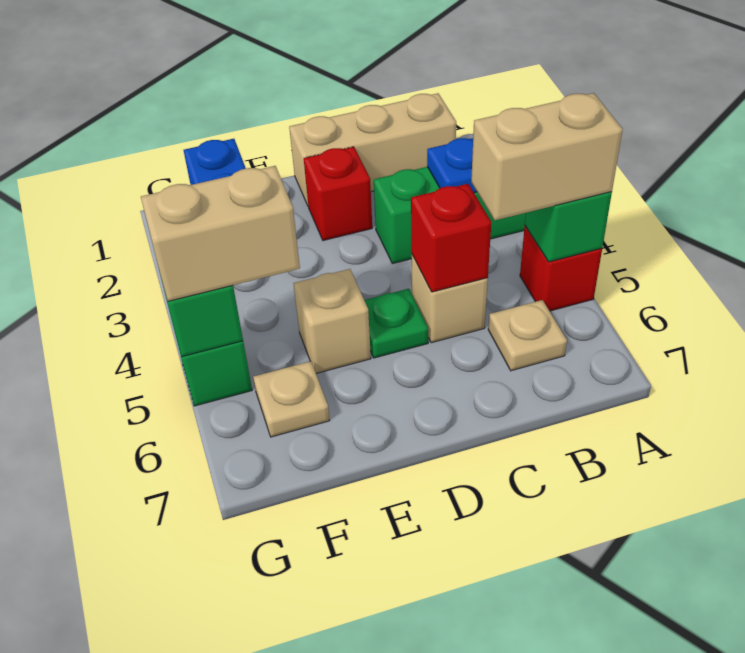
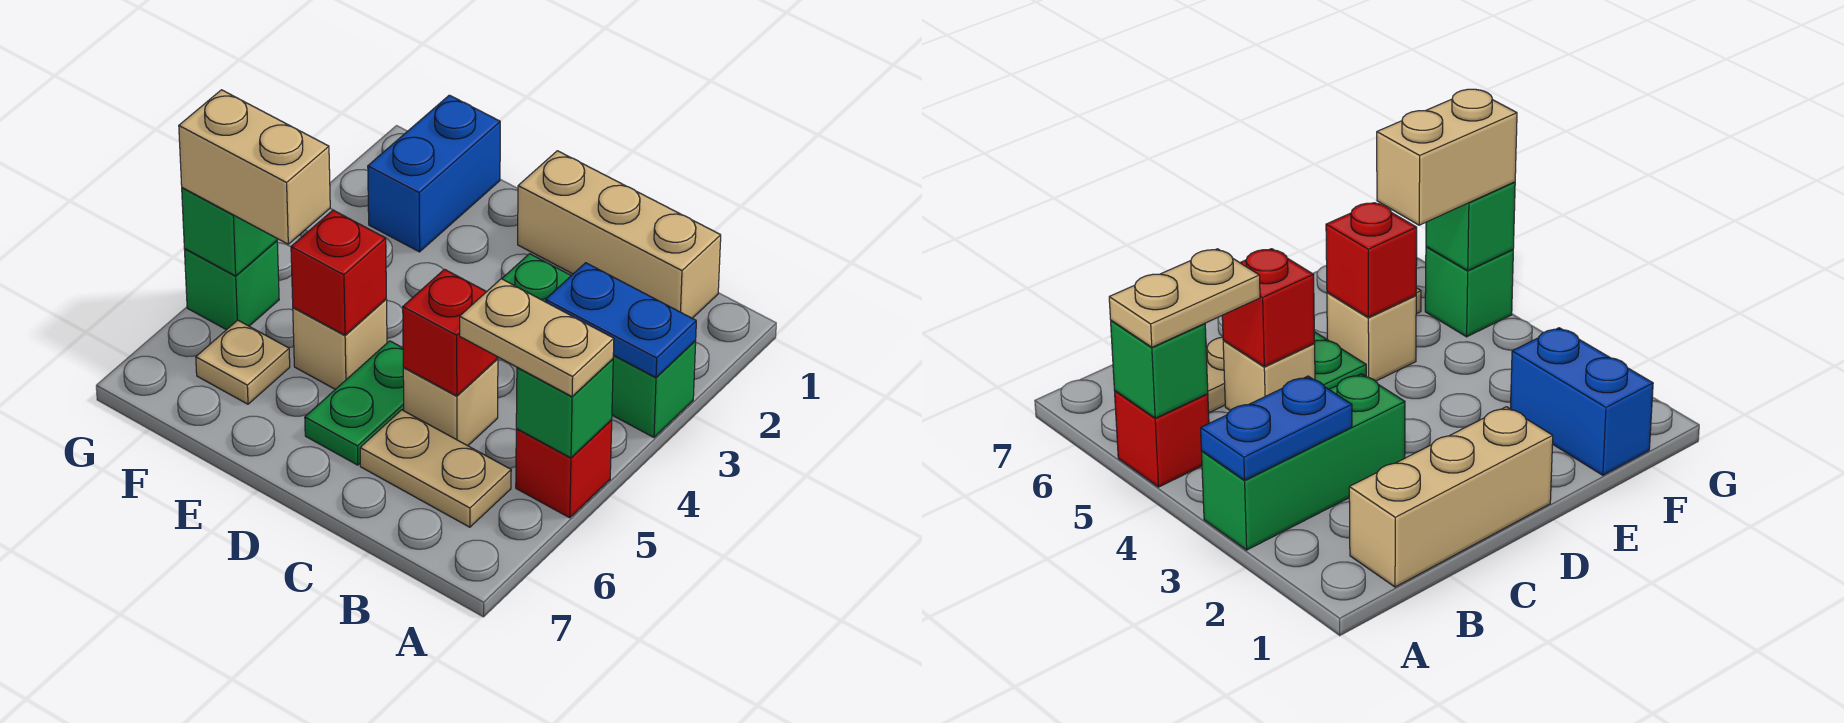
tan 1x2 brick [471,93,623,220] -> tan 1x2 plate [460,279,614,396]
tan 1x1 plate [488,300,567,371] -> tan 1x2 plate [360,410,511,527]
red 1x1 brick [304,147,372,241] -> red 1x1 brick moved to [291,210,386,335]
green 1x1 plate [364,289,428,358] -> green 1x2 plate [305,341,404,465]

